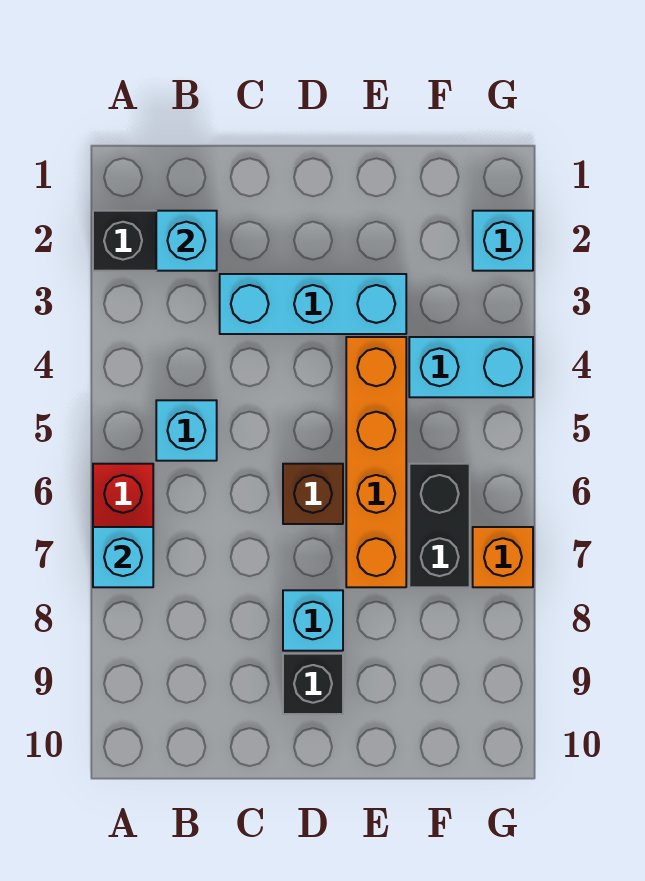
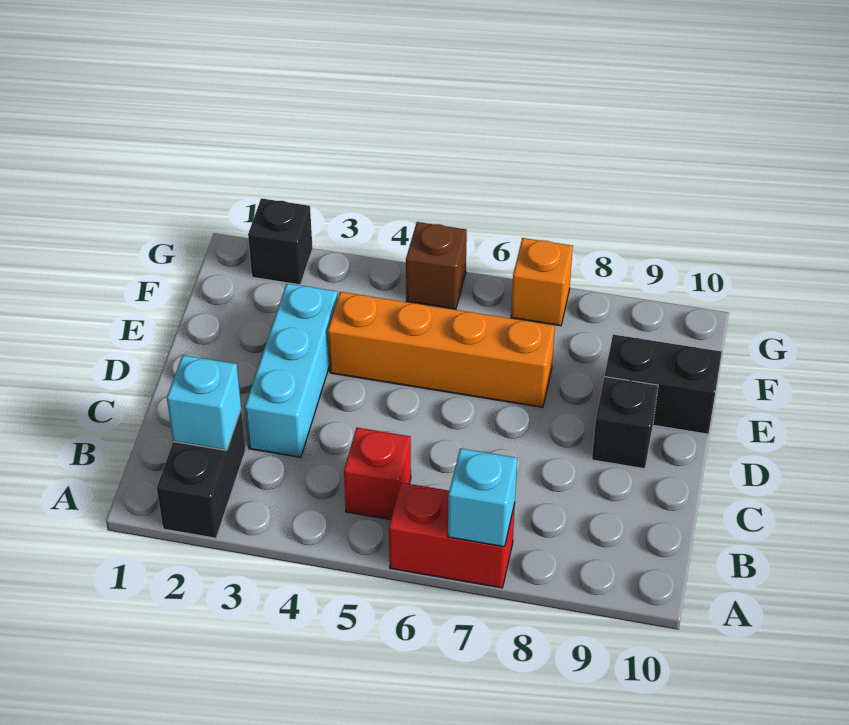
cyan 1x1 brick [156,400,217,461] -> red 1x1 brick [344,428,411,520]
brown 1x1 brick [283,464,343,524] -> brown 1x1 brick moved to [406,222,467,309]
cyan 1x1 brick [283,590,343,651] -> none
cyan 1x2 brick [409,337,533,397] -> none
black 1x2 brick [409,464,470,587] -> black 1x2 brick moved to [605,334,722,434]
cyan 1x1 brick [473,211,533,271] -> black 1x1 brick [248,198,313,285]

